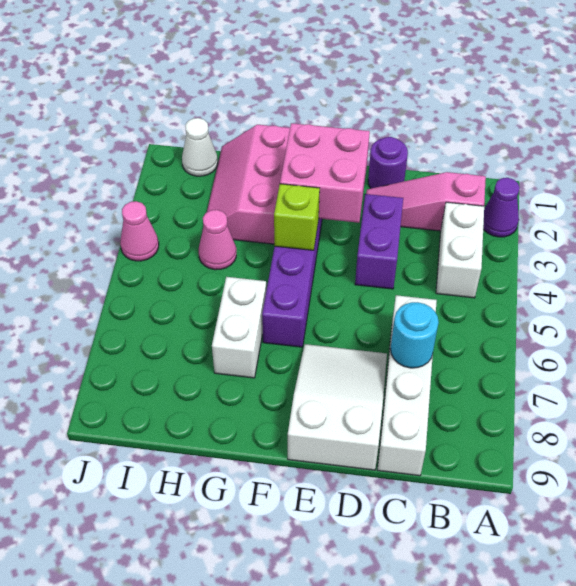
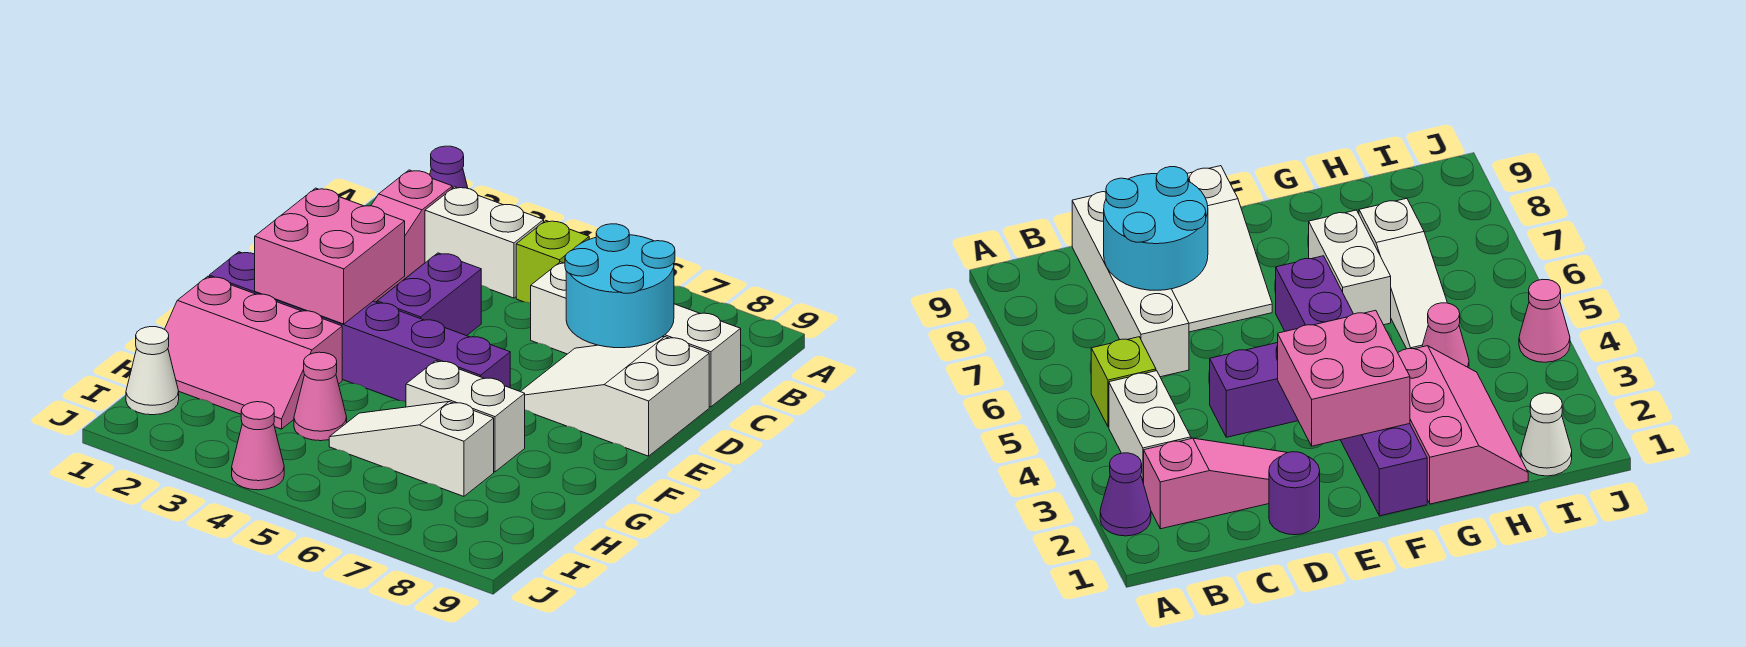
cyan 1x1 round brick [391,302,439,368] -> cyan 2x2 round brick [565,224,675,348]
purple 1x2 brick [355,194,403,289] -> purple 1x2 brick turned to [377,253,481,336]
lime 1x1 brick [274,184,320,250] -> lime 1x1 brick moved to [516,221,589,303]
none -> white 1x3 slope [329,402,494,496]

